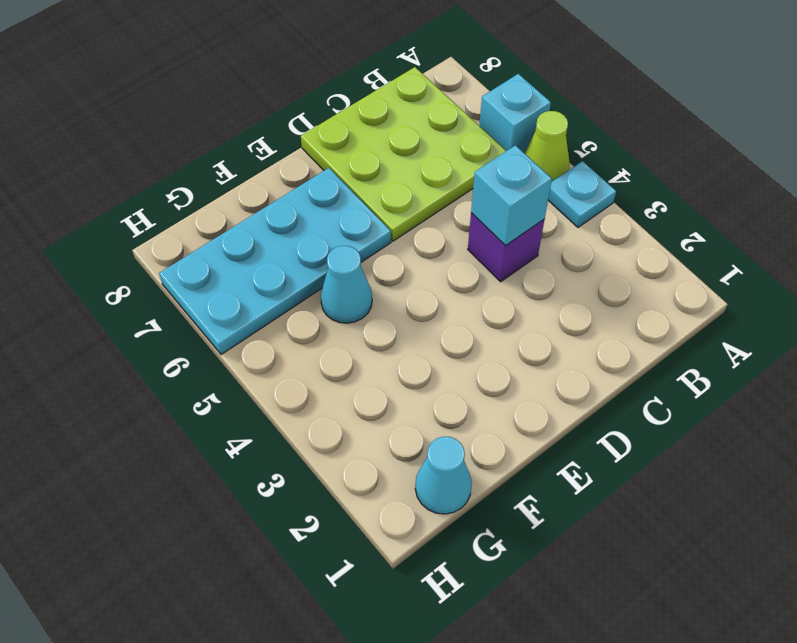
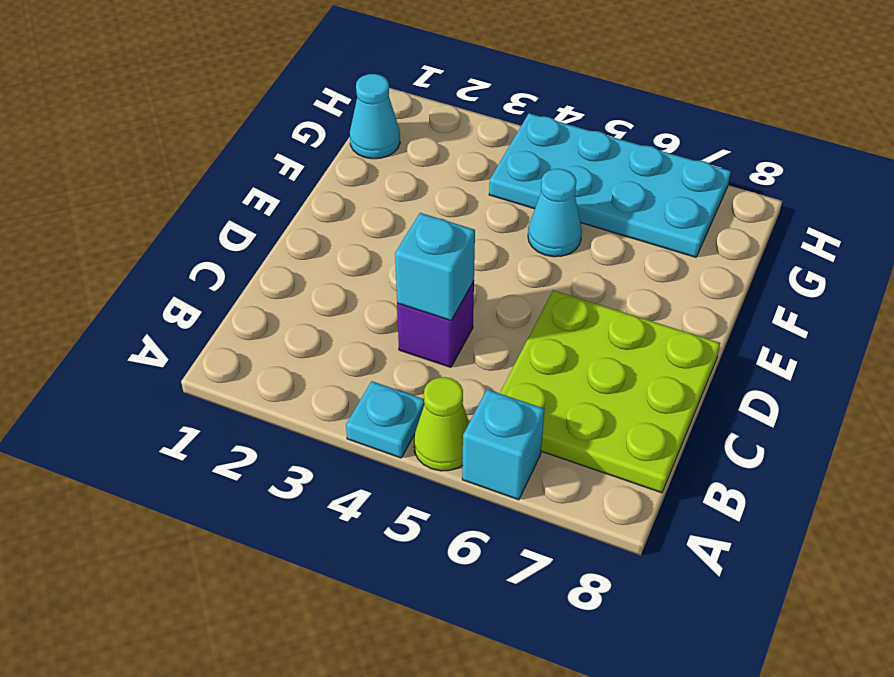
cyan 2x4 plate [159,168,391,355] -> cyan 2x4 plate turned to [489,113,731,257]

